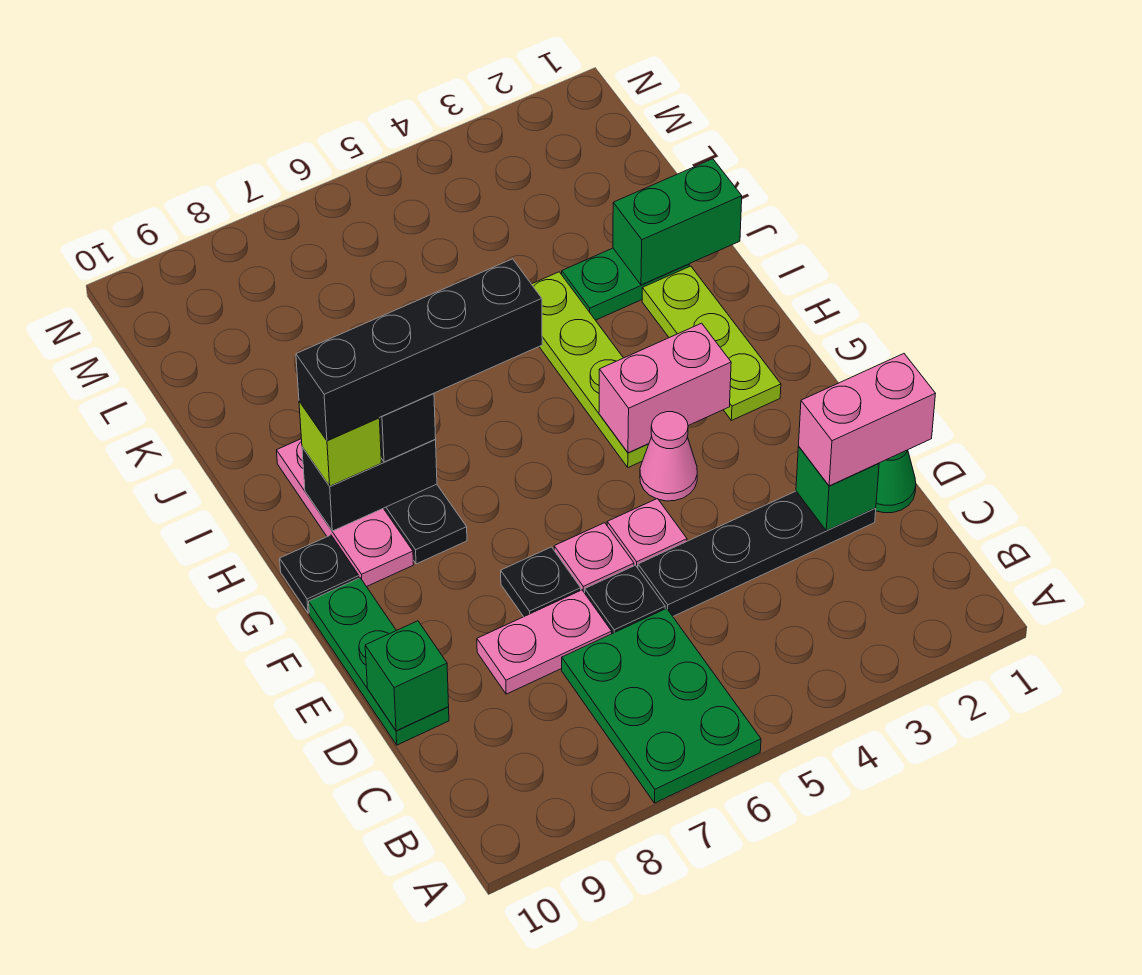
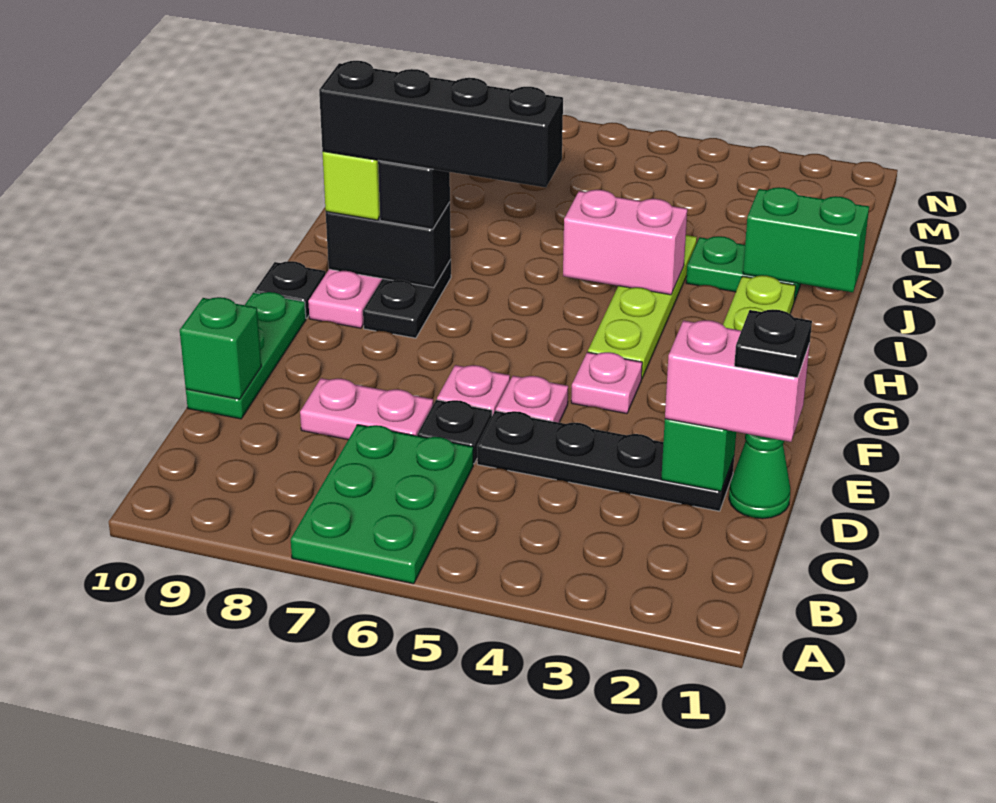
black 1x1 plate [501,547,581,617] -> black 1x1 plate moved to [734,309,812,378]
pink 1x1 cone [640,412,697,501] -> pink 1x1 plate [571,352,642,414]
pink 1x2 brick [599,323,731,453] -> pink 1x2 brick moved to [563,190,687,295]

